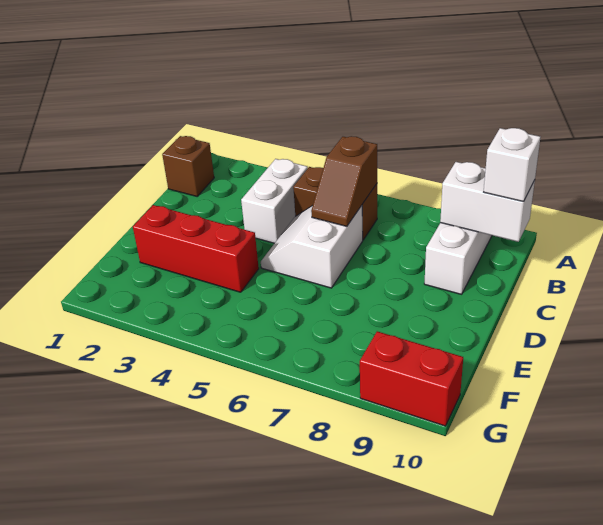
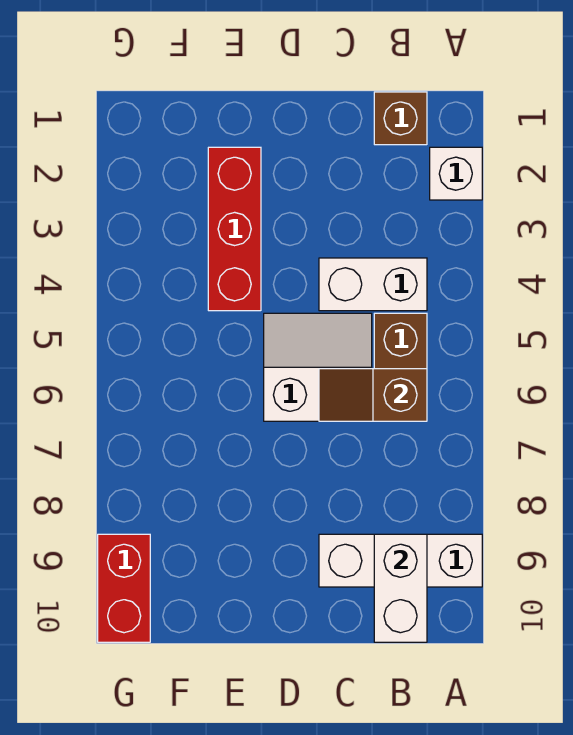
white 1x1 brick [484,128,540,202] -> white 1x1 brick moved to [430,147,482,200]

